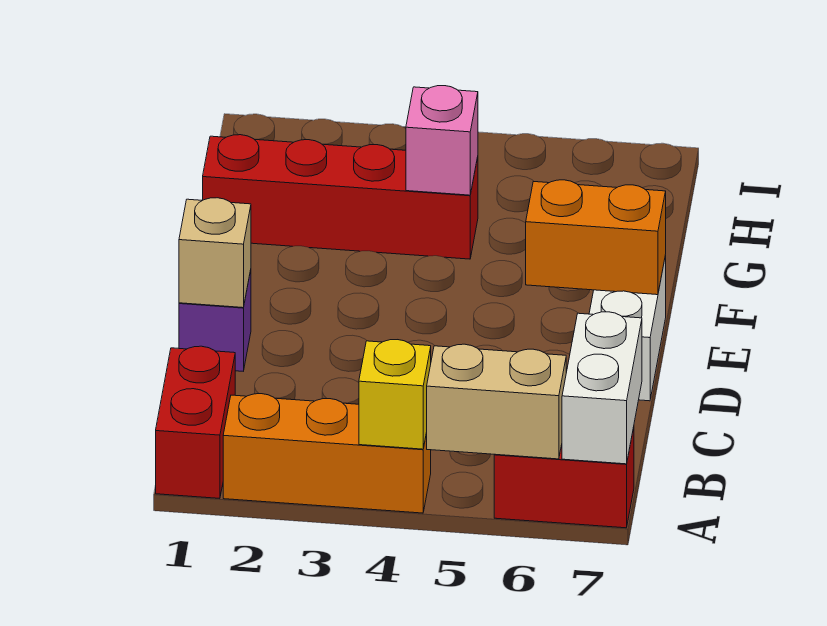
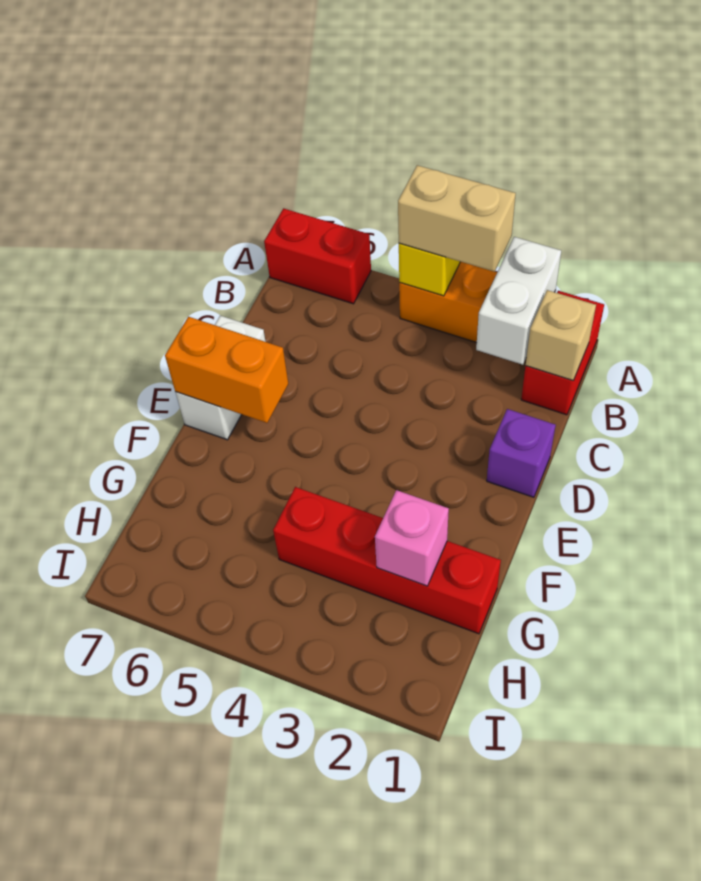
tan 1x2 brick [427,344,566,459] -> tan 1x2 brick moved to [398,165,516,272]
white 1x2 brick [562,312,642,464] -> white 1x2 brick moved to [476,237,561,365]
tan 1x1 brick [179,198,251,308] -> tan 1x1 brick moved to [526,290,596,381]
pink 1x1 brick [406,86,478,195] -> pink 1x1 brick moved to [375,490,449,586]

